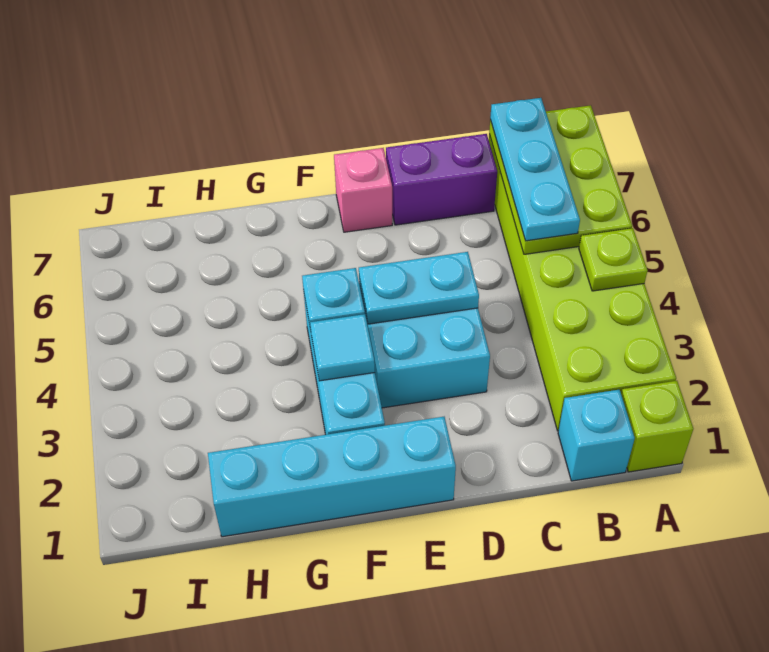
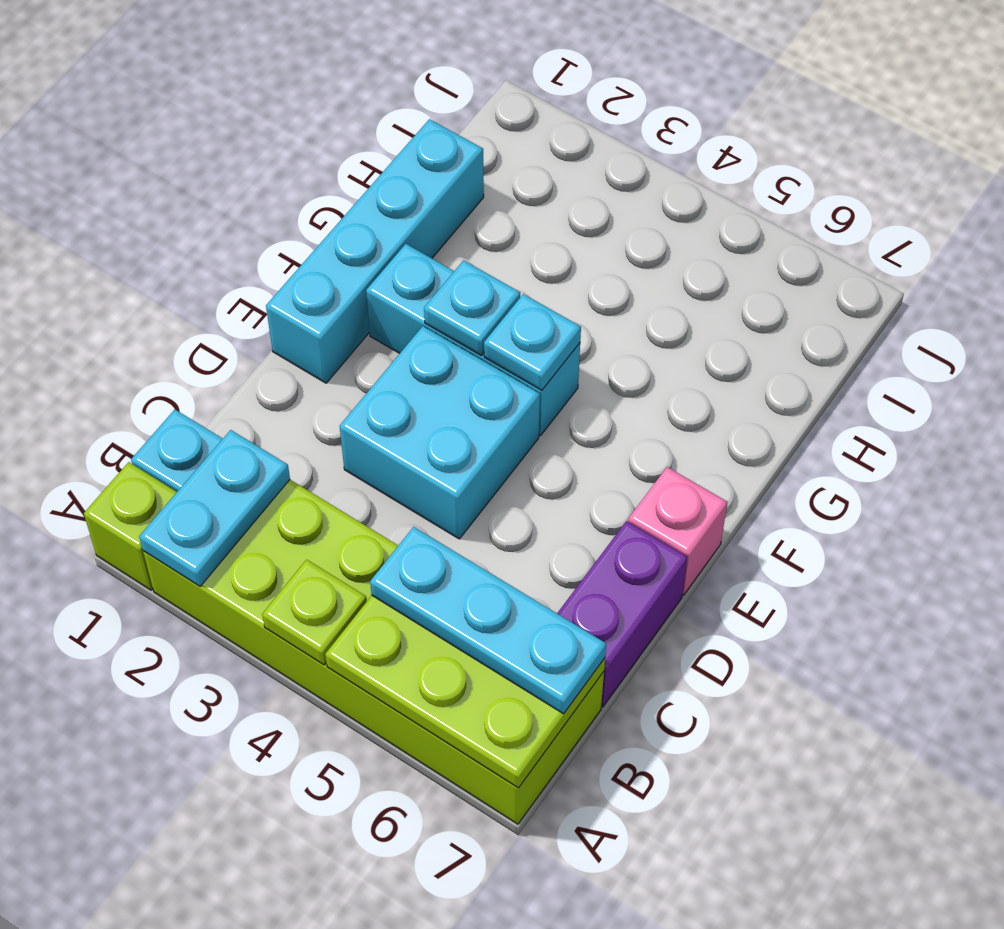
cyan 1x2 plate [359,252,479,324] -> cyan 1x2 plate moved to [139,430,290,586]
cyan 1x1 tile [310,314,375,381] -> cyan 1x1 plate [424,260,520,355]

